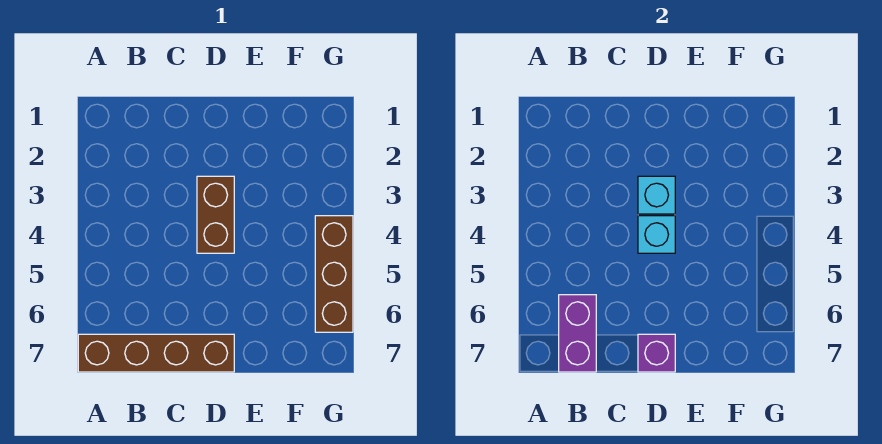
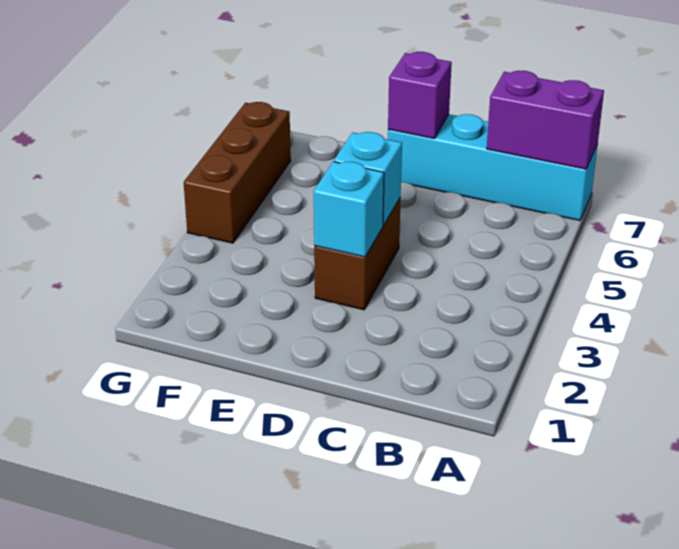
brown 1x4 brick [78,334,234,372] -> cyan 1x4 brick [388,114,598,220]
purple 1x2 brick [559,295,596,372] -> purple 1x2 brick turned to [487,71,604,169]

